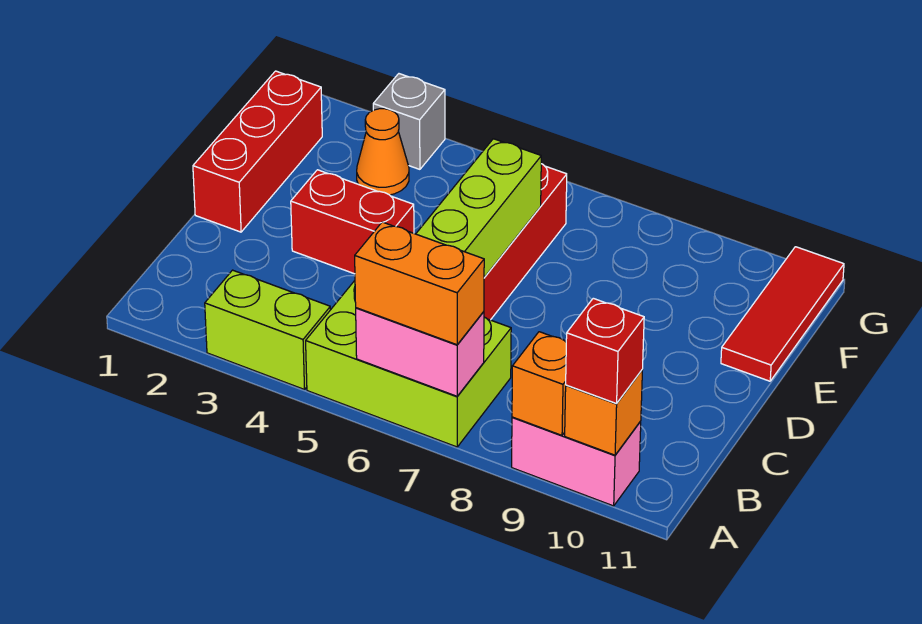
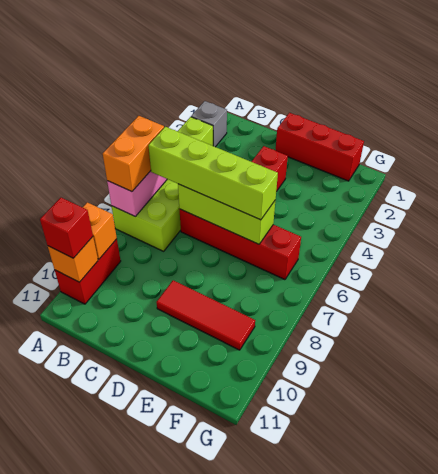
pink 1x2 brick [512,417,641,506] -> red 1x2 brick [55,239,121,304]
none -> lime 1x4 brick [148,127,278,220]
red 1x3 tile [721,247,844,381] -> red 1x3 tile moved to [156,280,255,350]
orange 1x1 cone [357,109,409,195] -> none
grey 1x1 brick [373,74,445,169] -> grey 1x1 brick moved to [191,101,227,147]

